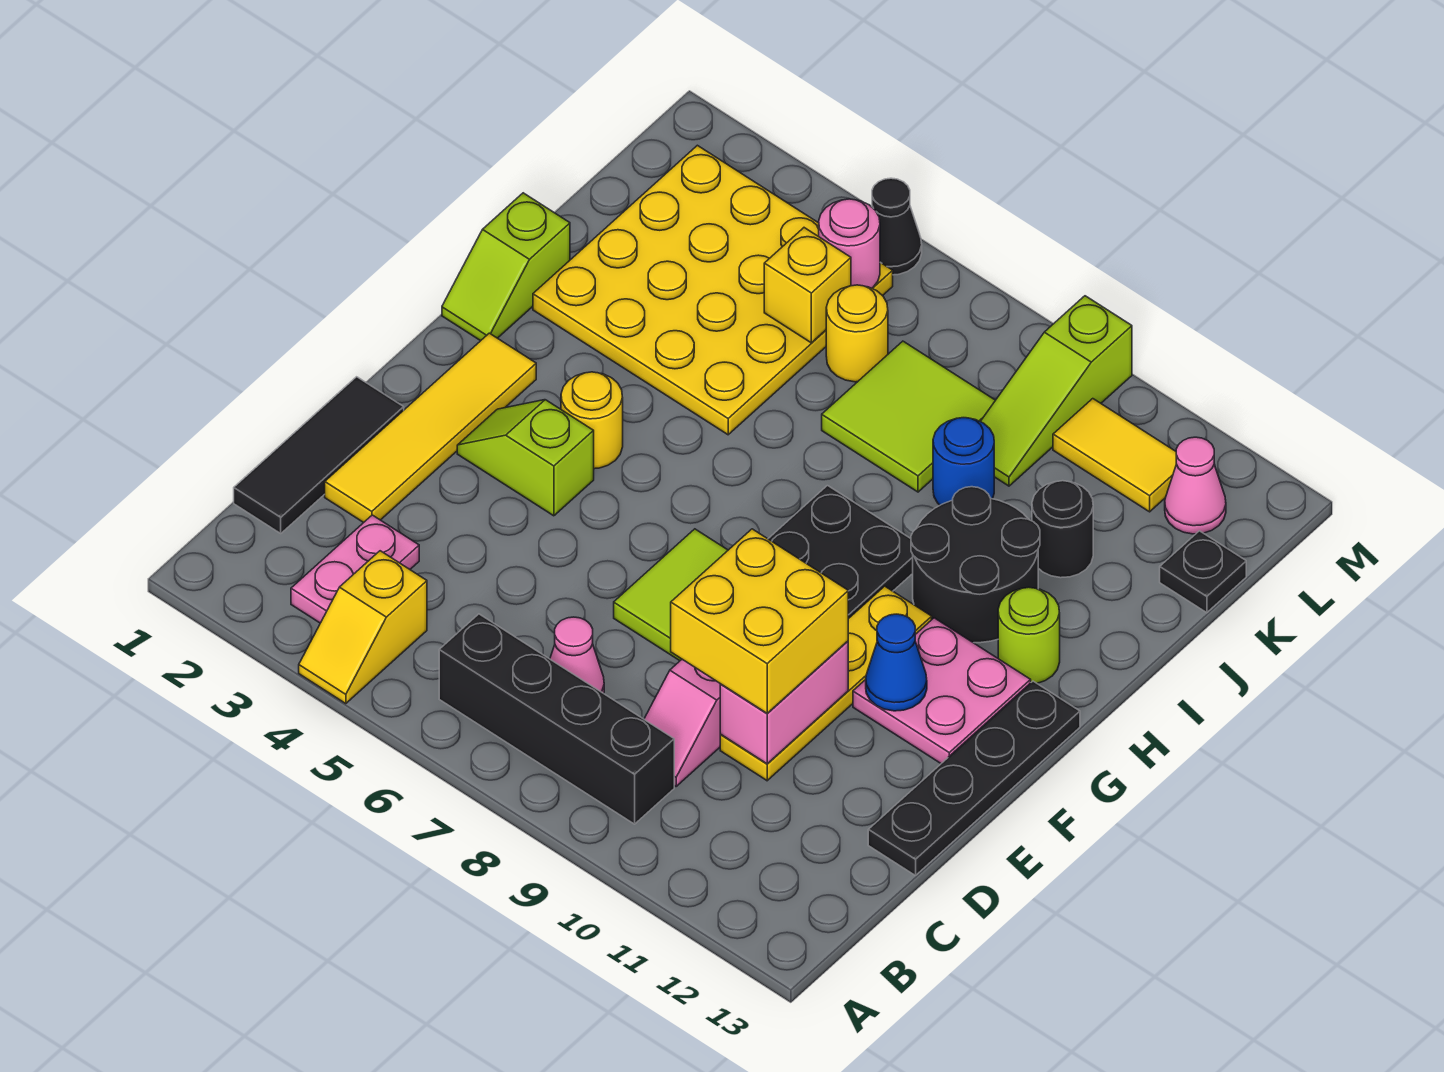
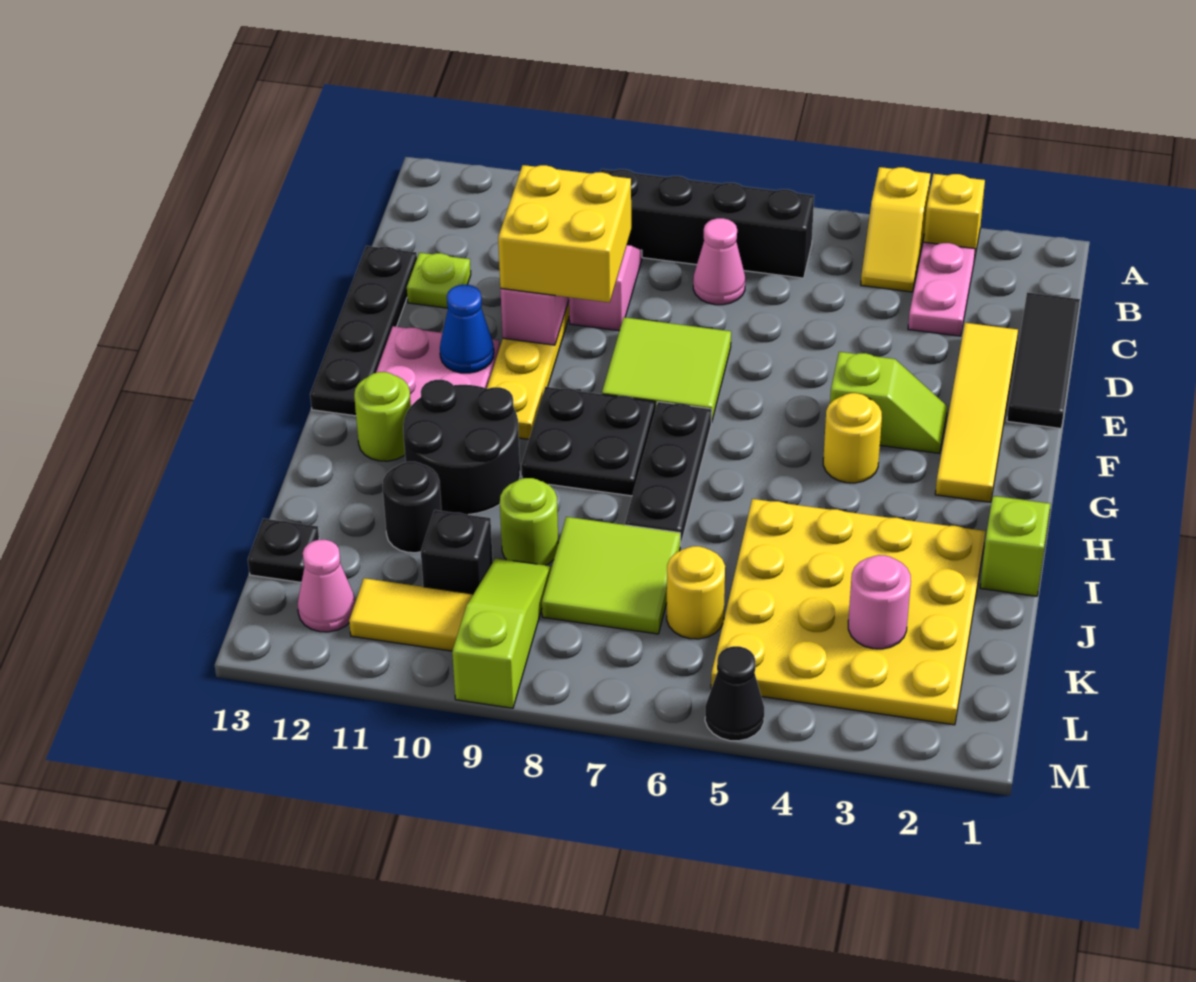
yellow 1x2 slope [299,551,427,704] -> yellow 1x2 slope turned to [861,167,930,292]
none -> lime 1x1 plate [407,253,471,308]
none -> black 1x3 plate [625,402,712,546]
blue 1x1 round brick [933,418,994,505] -> lime 1x1 round brick [500,478,558,565]
yellow 1x1 brick [764,228,851,343] -> yellow 1x1 brick moved to [924,174,985,260]
none -> black 1x1 brick [421,510,493,594]
pink 1x1 round brick [819,199,880,288] -> pink 1x1 round brick moved to [848,555,911,649]

